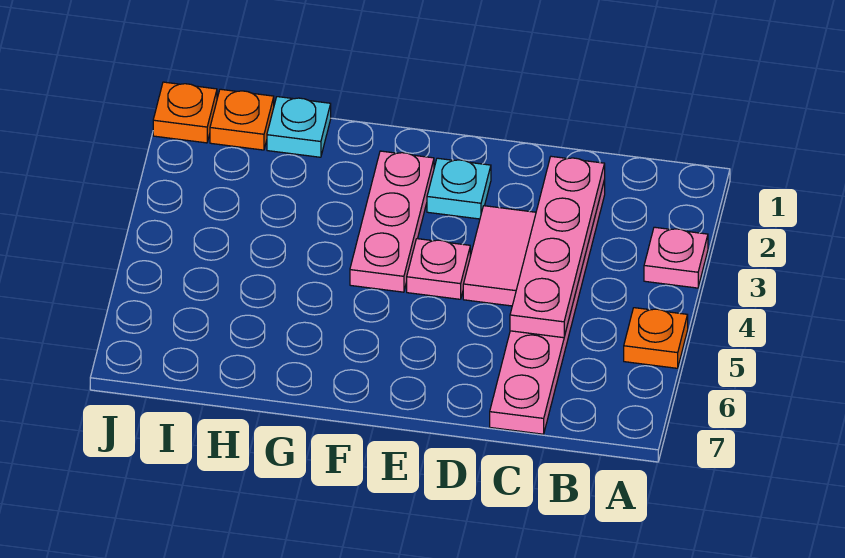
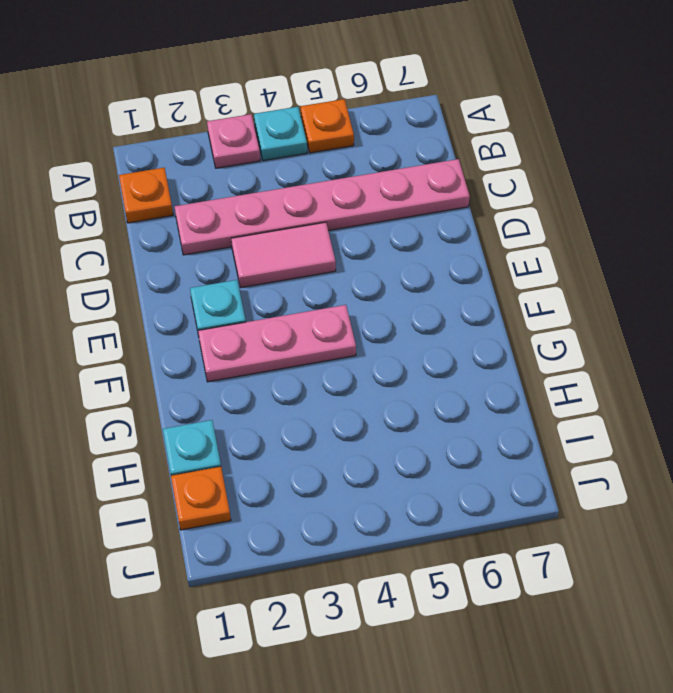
none -> cyan 1x1 plate [254,107,307,161]
pink 1x4 plate [510,156,605,338] -> none
pink 1x1 plate [407,239,470,299] -> none
orange 1x1 plate [153,82,217,143] -> orange 1x1 plate moved to [119,168,173,223]

